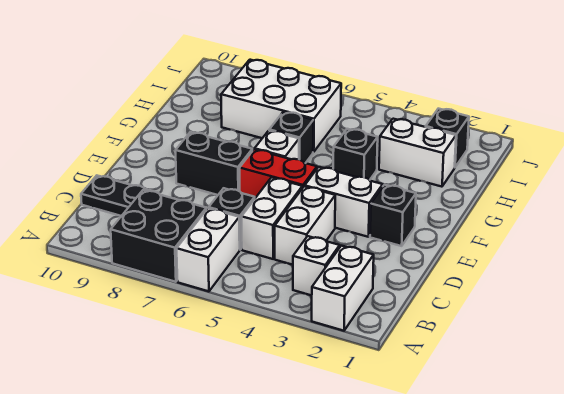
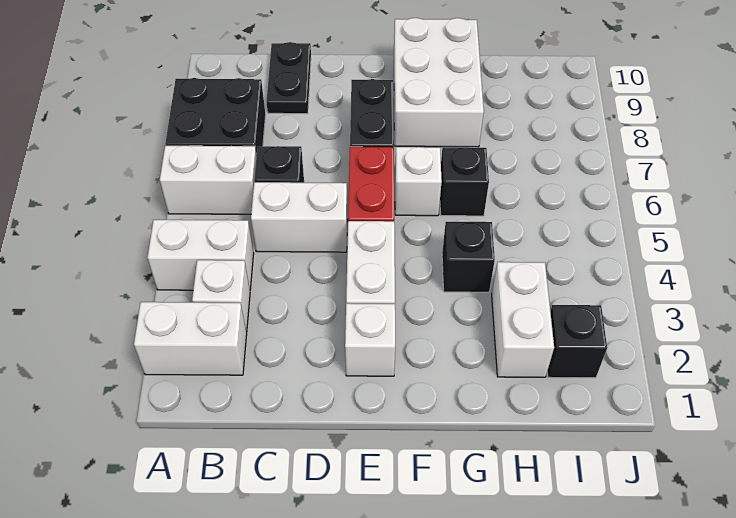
white 1x2 brick [275,186,335,265] -> white 1x2 brick moved to [147,220,254,290]
black 1x1 brick [370,185,416,246] -> white 1x1 brick [345,303,395,376]
white 2x3 brick [221,60,341,152] -> white 2x3 brick moved to [394,18,484,147]

